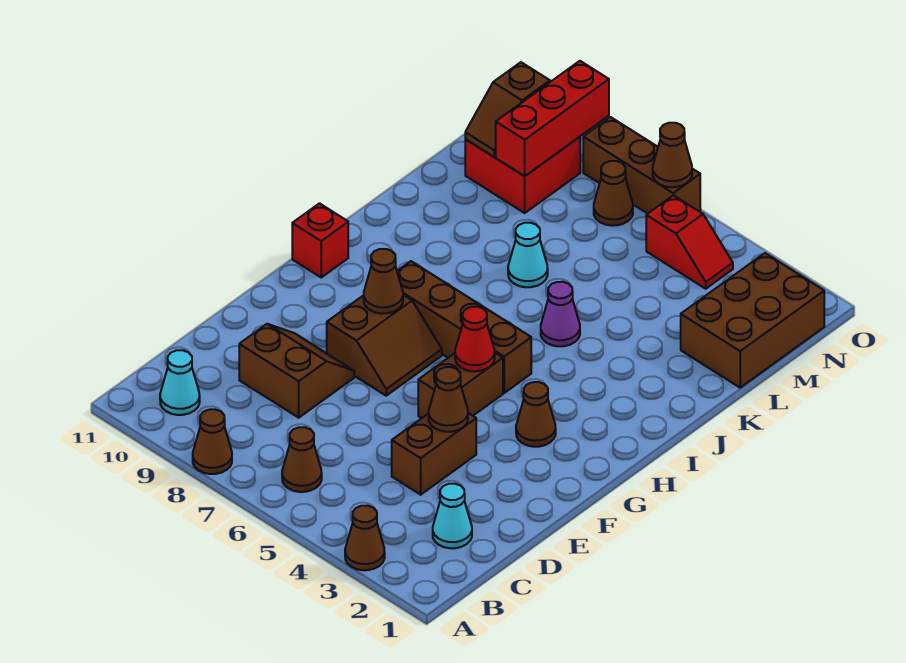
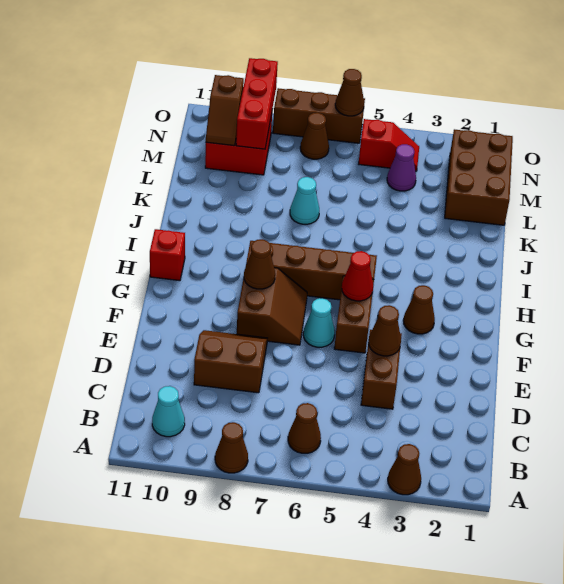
cyan 1x1 cone [433,484,472,548] -> cyan 1x1 cone moved to [303,298,335,347]
purple 1x1 cone [541,282,580,346] -> purple 1x1 cone moved to [387,144,416,191]

